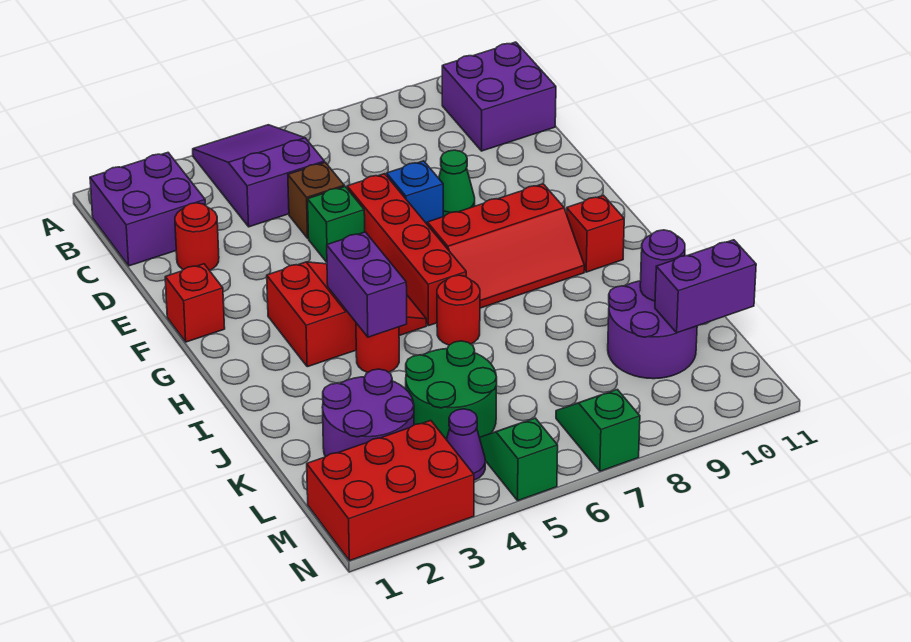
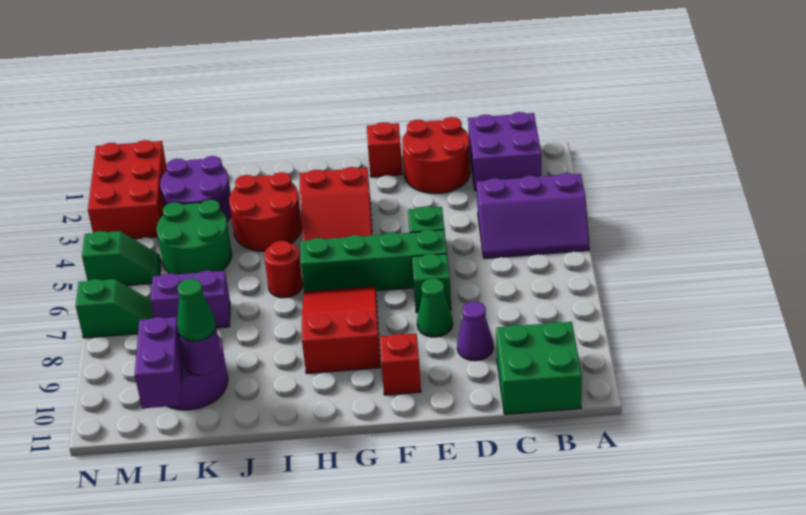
purple 2x3 slope [193,125,324,227] -> purple 2x3 slope turned to [477,173,589,258]
purple 2x2 brick [442,42,556,151] -> green 2x2 brick [496,322,582,414]
red 1x1 round brick [175,203,219,270] -> red 2x2 round brick [402,117,470,194]
brown 1x1 brick [288,162,344,238] -> none
red 1x4 brick [347,174,466,326] -> green 1x4 brick [301,230,447,291]
blue 1x1 brick [386,161,443,224] -> green 1x1 brick [412,254,451,313]
red 2x3 slope [427,184,585,308] -> red 2x3 slope turned to [302,286,381,374]
purple 1x2 brick [327,232,407,337] -> purple 1x2 brick moved to [151,271,230,328]
red 1x1 brick [566,195,624,272] -> red 1x1 brick moved to [380,334,421,395]
red 1x1 round brick [356,323,399,373] -> red 2x2 round brick [229,172,302,251]
none -> green 1x1 cone [177,279,216,341]
purple 1x1 cone [446,409,485,480] -> purple 1x1 cone moved to [457,301,493,361]

